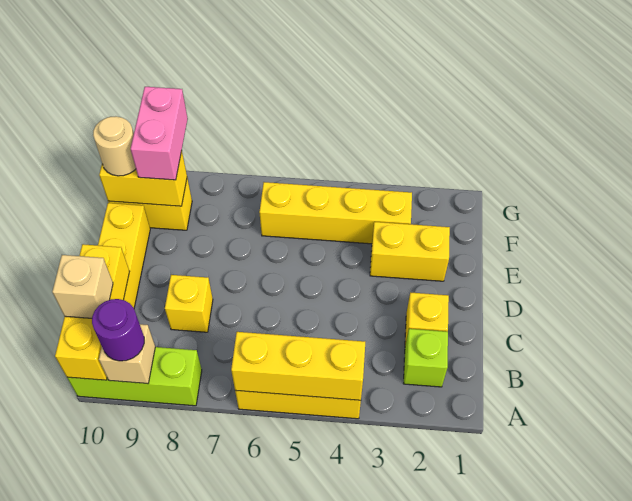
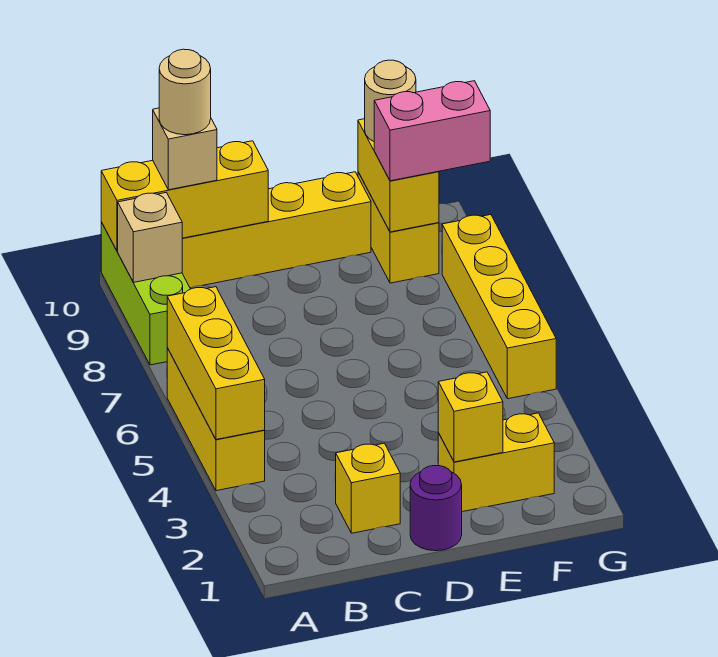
purple 1x1 round brick [92,299,144,361] -> purple 1x1 round brick moved to [410,466,462,551]
lime 1x1 brick [403,329,448,387] -> none
none -> tan 1x1 round brick [159,49,211,135]
yellow 1x1 brick [165,275,213,332] -> yellow 1x1 brick moved to [438,372,503,462]
yellow 1x2 brick [370,222,450,281] -> yellow 1x2 brick turned to [438,413,554,512]
yellow 1x4 brick [259,182,412,244] -> yellow 1x4 brick moved to [442,215,556,399]

